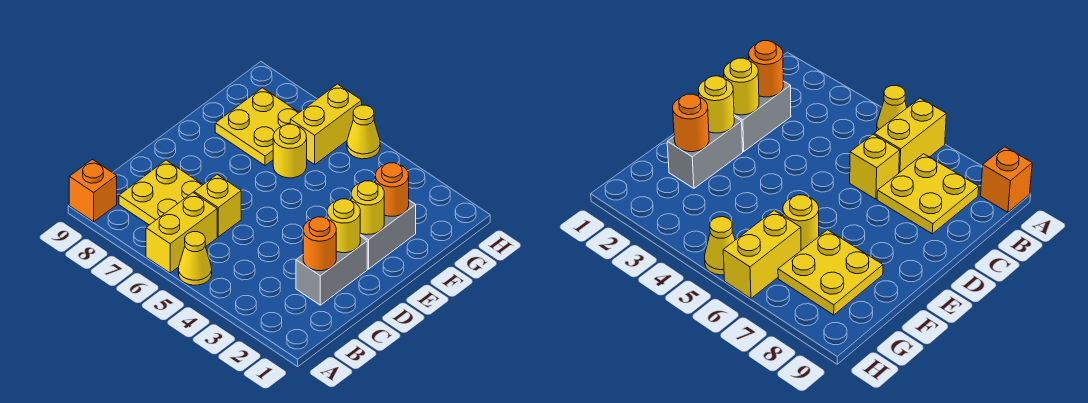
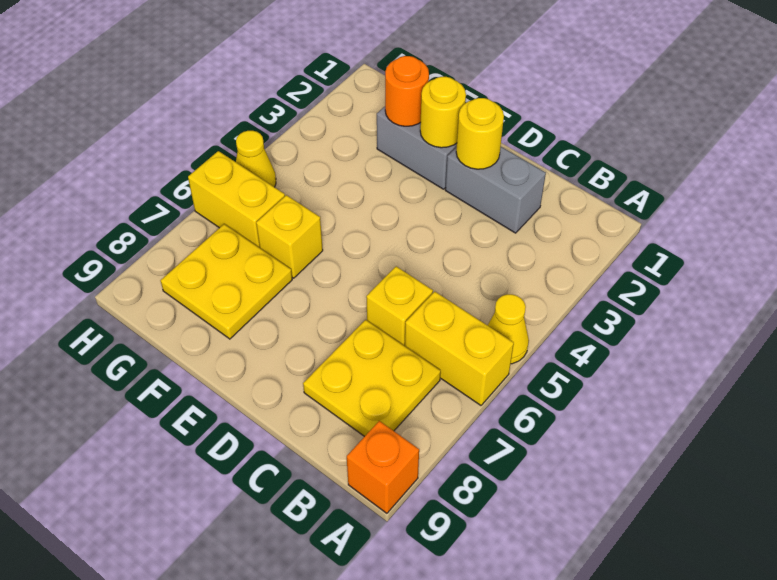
orange 1x1 round brick [303,217,336,271] -> none
yellow 1x1 round brick [273,124,307,178] -> yellow 1x1 brick [256,195,323,278]

